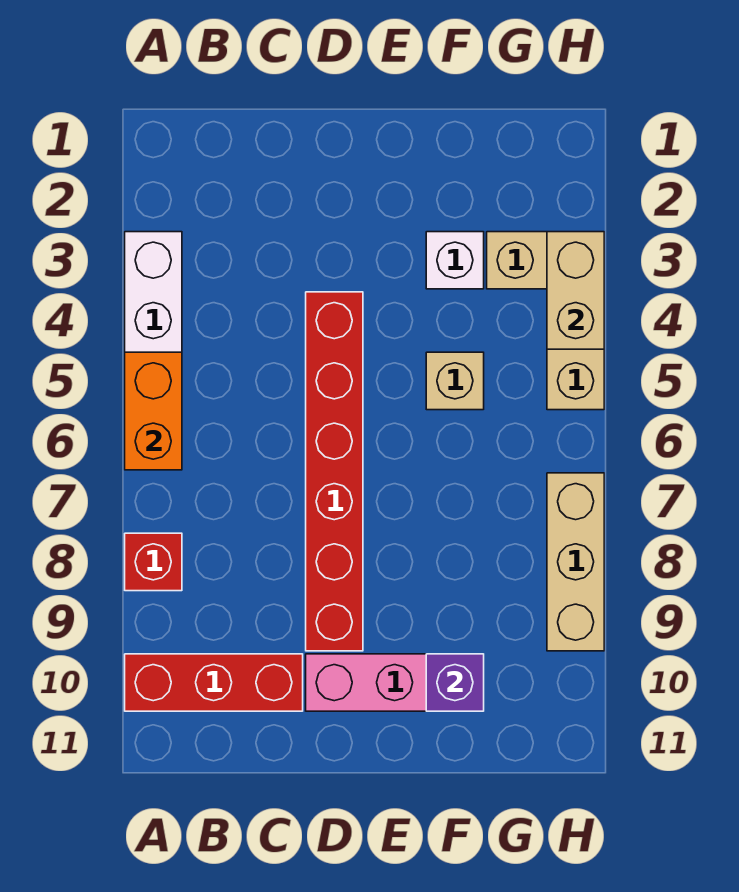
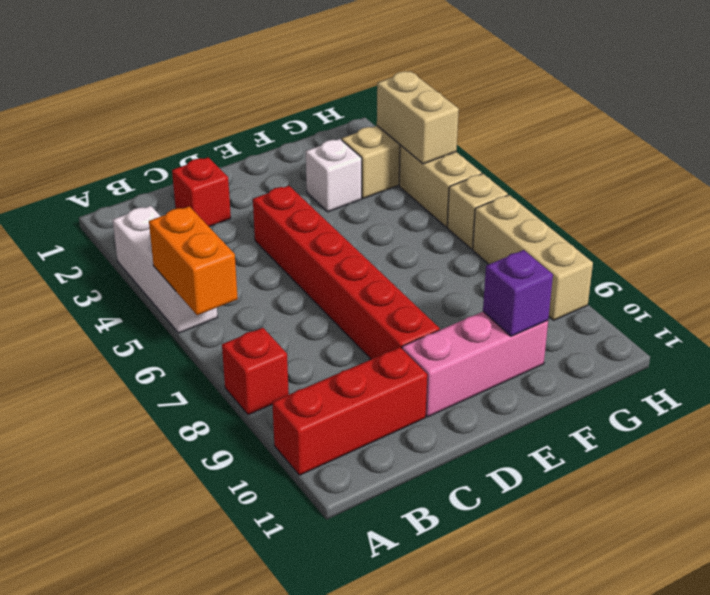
none -> red 1x1 brick [172,157,231,227]
tan 1x1 brick [426,352,484,410] -> tan 1x1 brick moved to [447,174,508,249]

